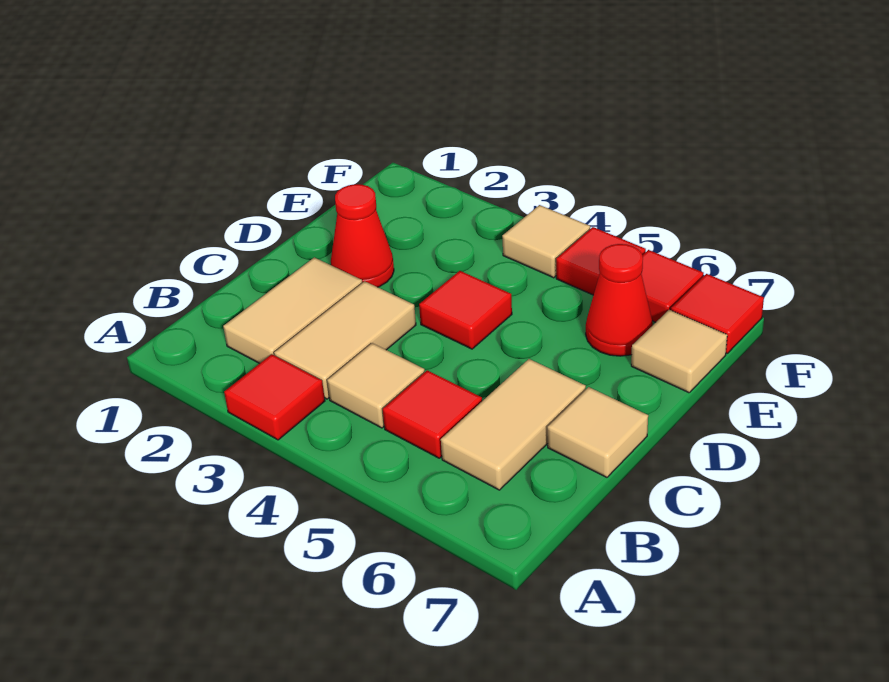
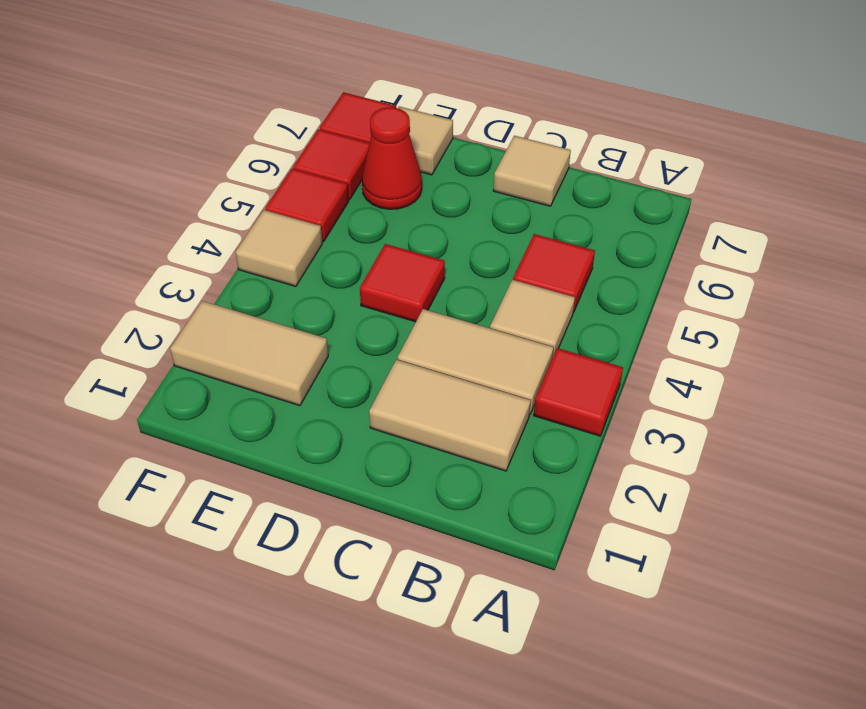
tan 1x2 tile [441,359,586,490] -> tan 1x2 tile moved to [170,301,328,406]
red 1x1 cone [331,184,394,287] -> none

